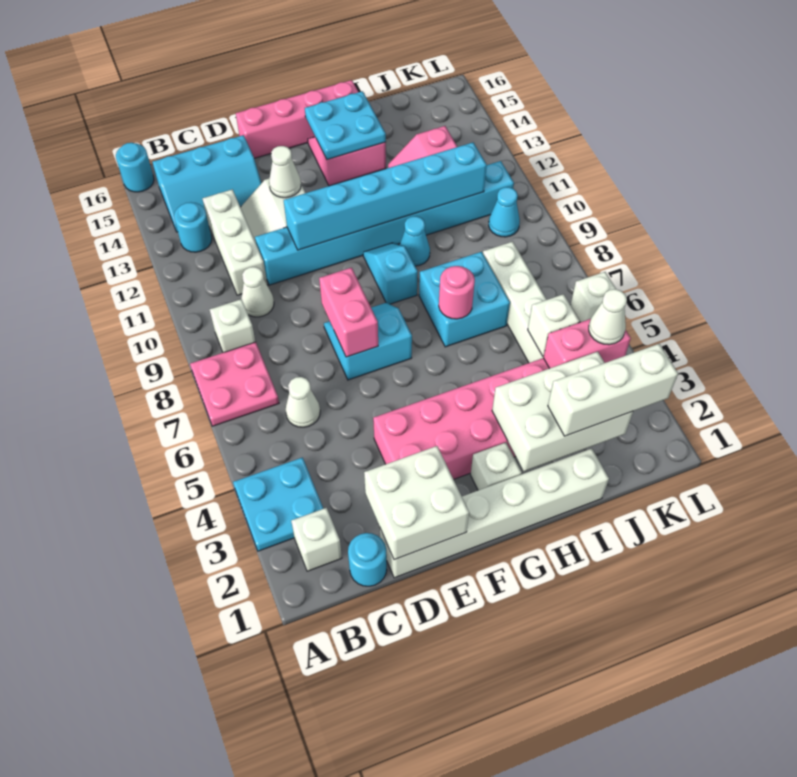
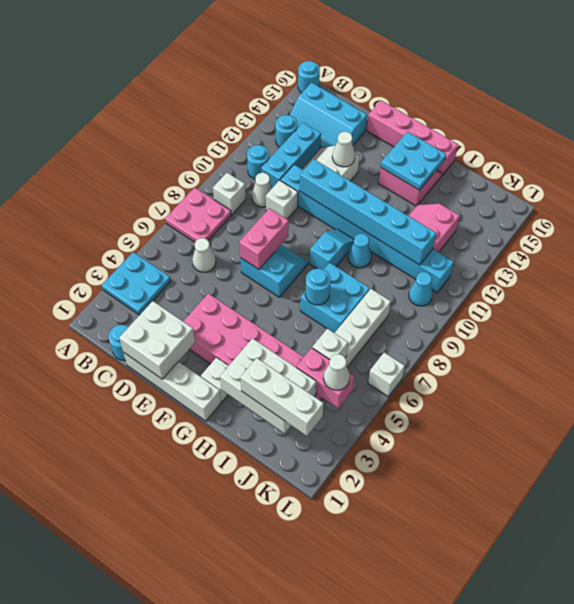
white 1x1 brick [291,508,342,571] -> white 1x1 brick moved to [266,180,298,219]
none -> cyan 1x1 round brick [247,145,270,179]
white 1x3 brick [203,189,268,295] -> cyan 1x3 brick [261,123,321,188]
white 1x6 brick [380,448,609,578] -> white 1x4 brick [123,352,221,421]
pink 1x1 round brick [439,266,475,319] -> cyan 1x1 round brick [305,269,331,305]

